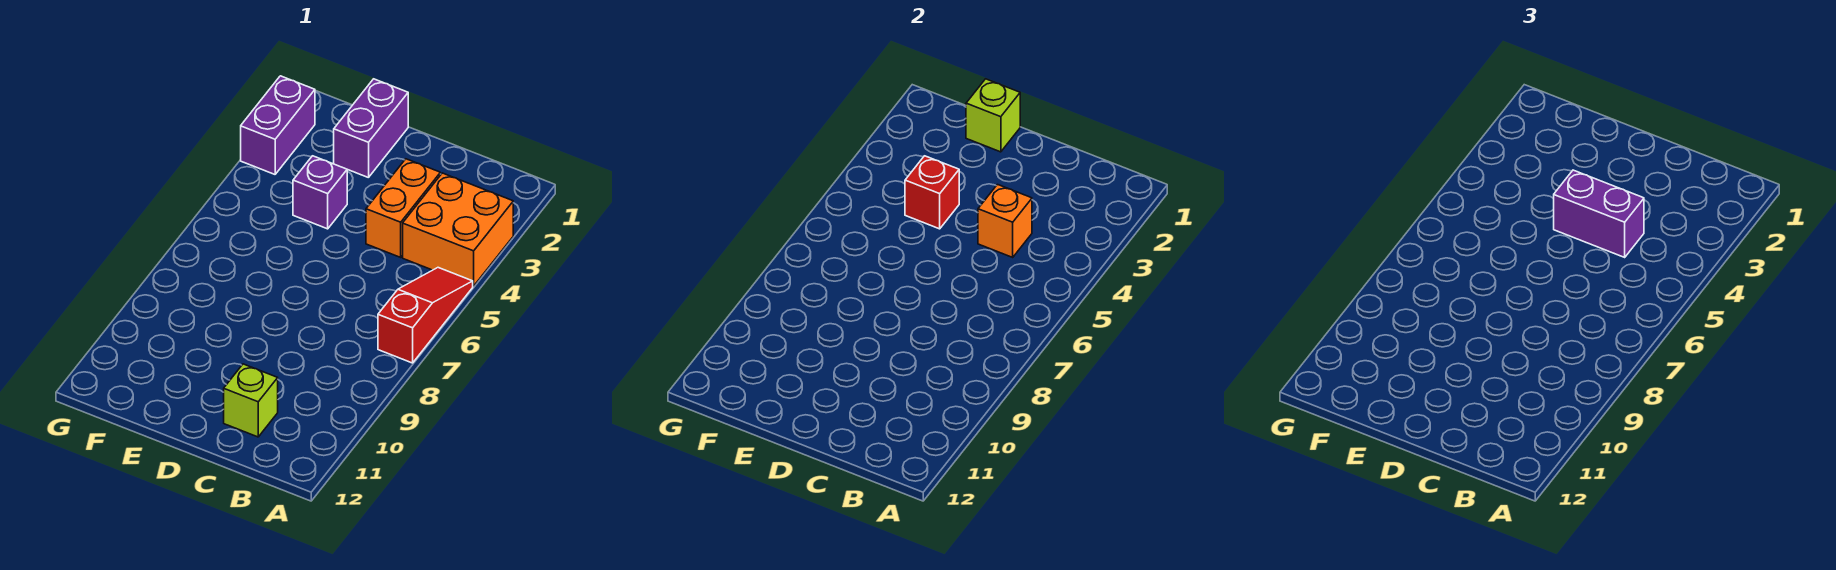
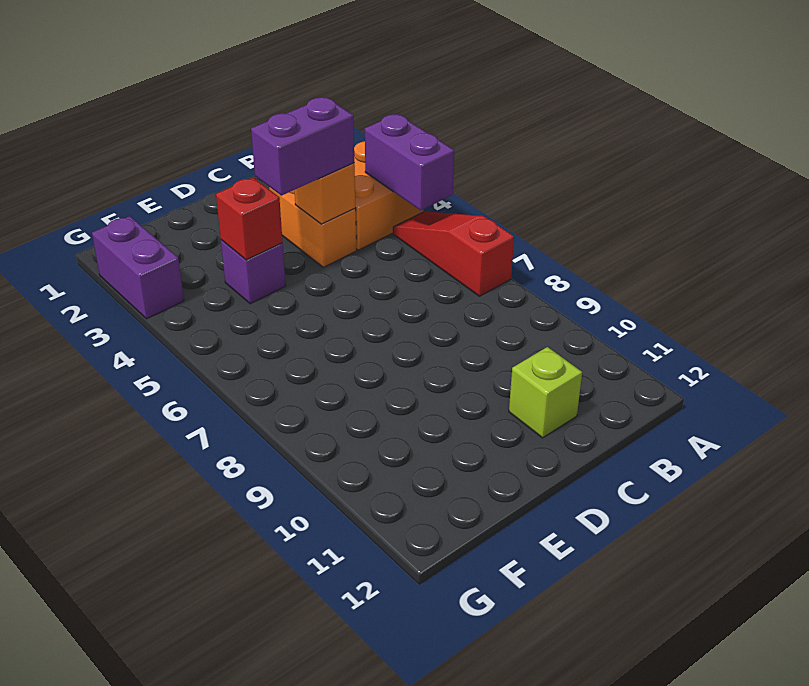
purple 1x2 brick [334,79,408,178] -> purple 1x2 brick moved to [365,114,454,210]
lime 1x1 brick [966,79,1020,152] -> none

